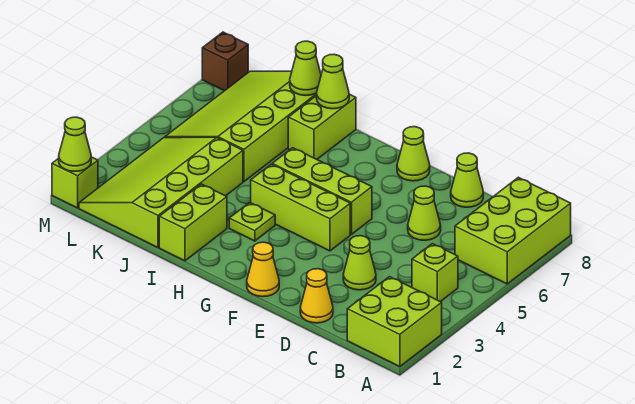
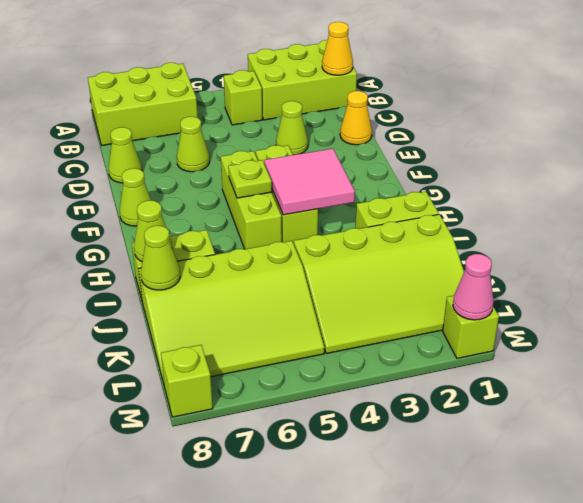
lime 2x2 brick [347,277,442,367] -> lime 2x3 brick [248,40,357,120]
yellow 1x1 cone [247,242,279,297] -> yellow 1x1 cone moved to [322,22,353,75]
none -> pink 2x2 tile [264,149,355,215]
lime 1x1 plate [229,203,275,241] -> lime 1x1 plate moved to [228,160,272,198]
lime 1x1 cone [59,117,91,172] -> pink 1x1 cone [453,254,494,320]
brown 1x1 brick [202,32,248,91] -> lime 1x1 brick [161,345,213,417]

